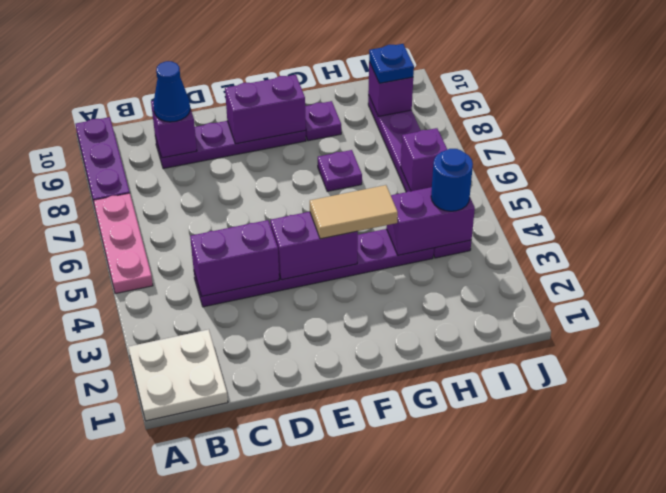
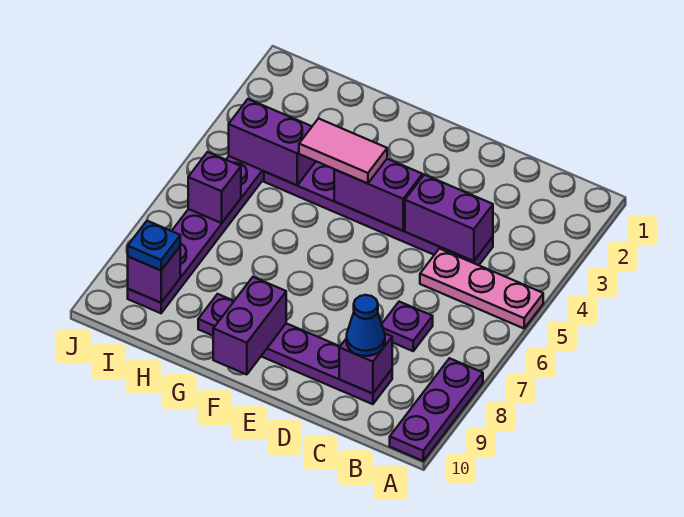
white 2x2 plate [128,329,228,421] -> none
pink 1x3 plate [94,193,153,294] -> pink 1x3 plate turned to [420,249,543,328]
purple 1x2 brick [225,75,306,144] -> purple 1x2 brick turned to [213,277,286,375]
tan 1x2 tile [310,185,398,239] -> pink 1x2 tile [299,118,387,183]
purple 1x1 plate [318,150,362,191] -> purple 1x1 plate moved to [382,302,433,351]
blue 1x1 round brick [431,149,473,211] -> none

